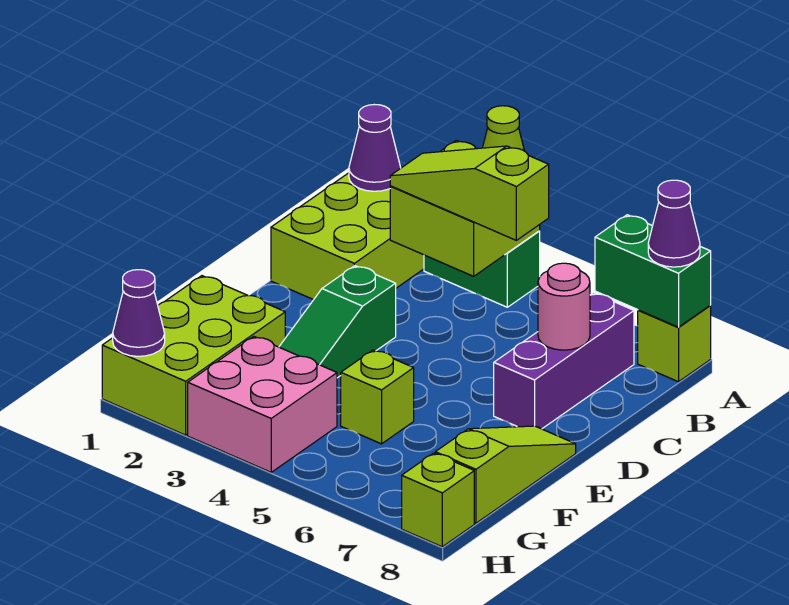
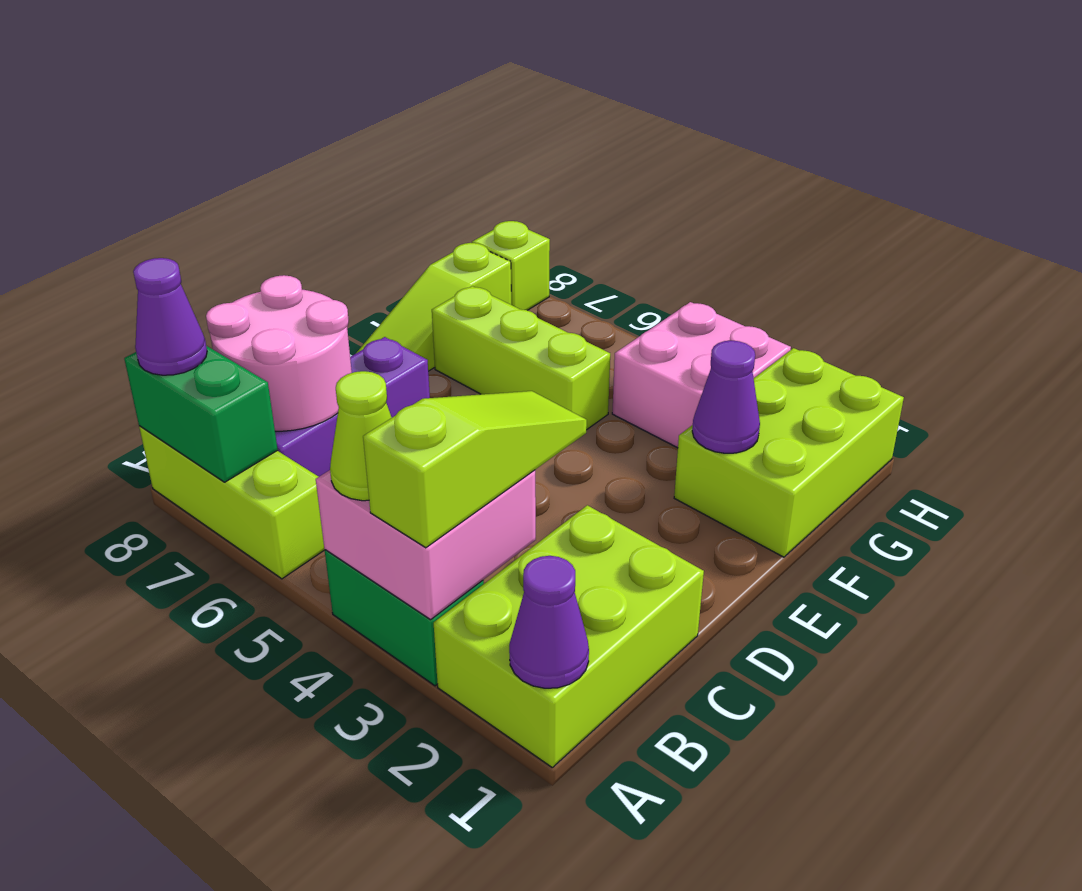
lime 2x2 brick [390,140,540,276] -> pink 2x2 brick [316,470,536,620]
lime 1x1 brick [638,306,711,382] -> lime 1x3 brick [139,426,325,579]
lime 1x3 slope [390,146,549,240] -> lime 1x3 slope turned to [363,391,587,548]
pink 1x1 round brick [538,263,590,350] -> pink 2x2 round brick [206,275,352,431]
green 1x3 slope [279,266,396,378] -> none
lime 1x1 brick [341,350,414,444] -> lime 1x3 brick [432,286,610,430]
purple 1x1 cone [113,270,165,356] -> purple 1x1 cone moved to [692,341,760,453]

